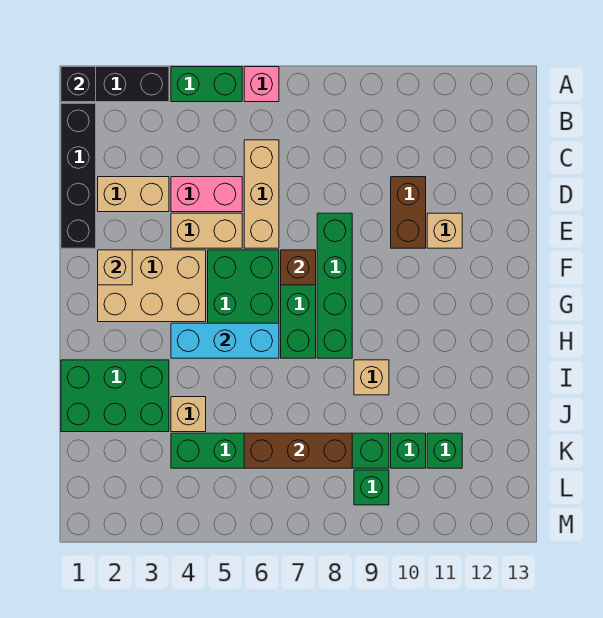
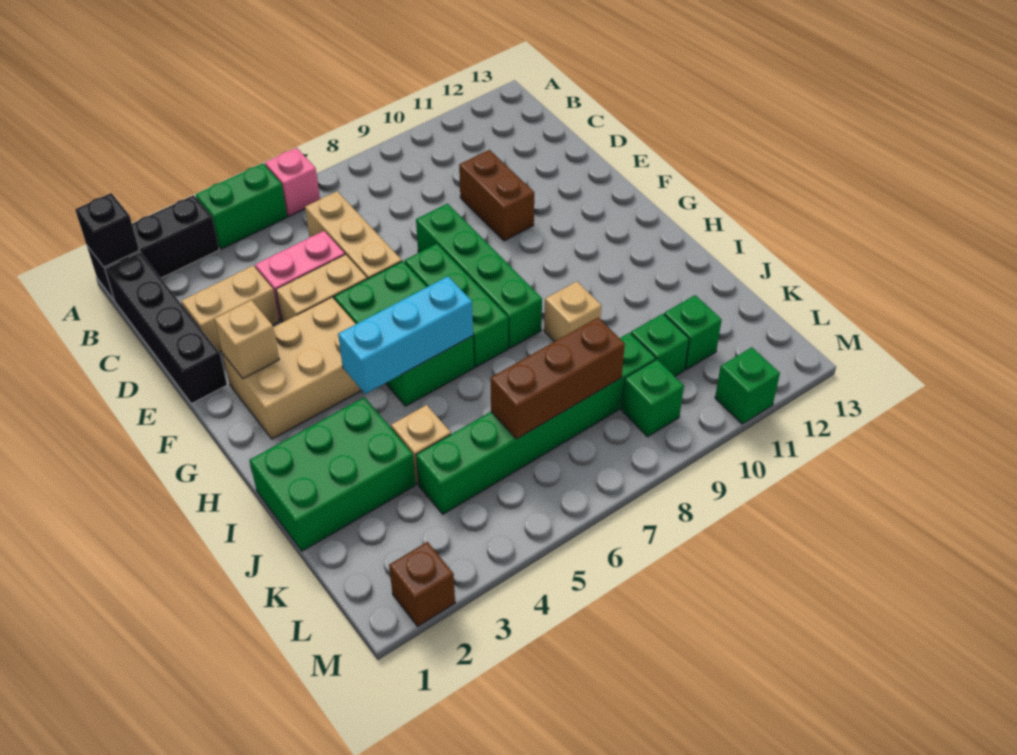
tan 1x1 brick [427,213,462,248] -> none
brown 1x1 brick [281,250,316,285] -> brown 1x1 brick moved to [389,542,455,626]
none -> green 1x1 brick [715,347,780,424]

